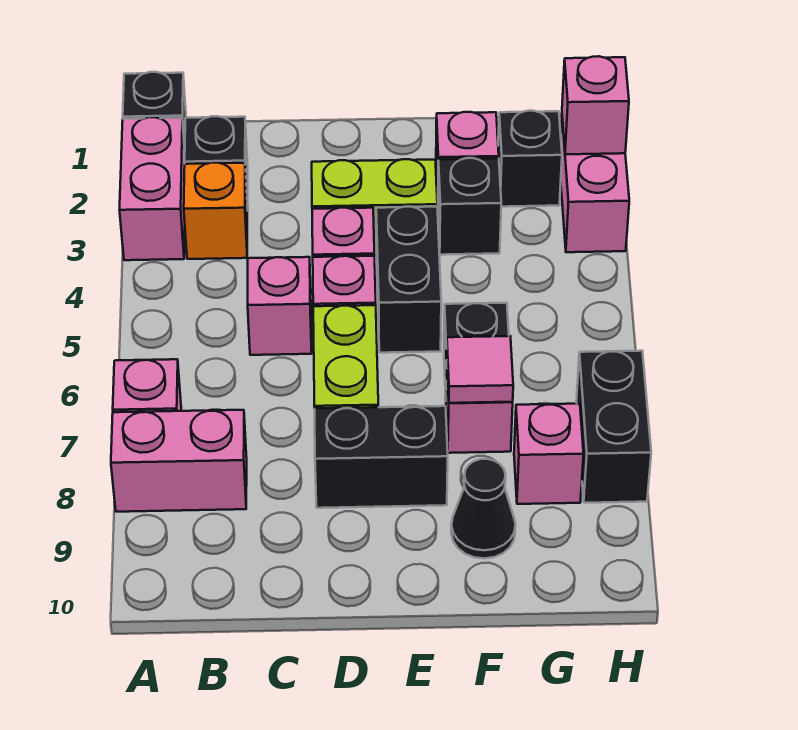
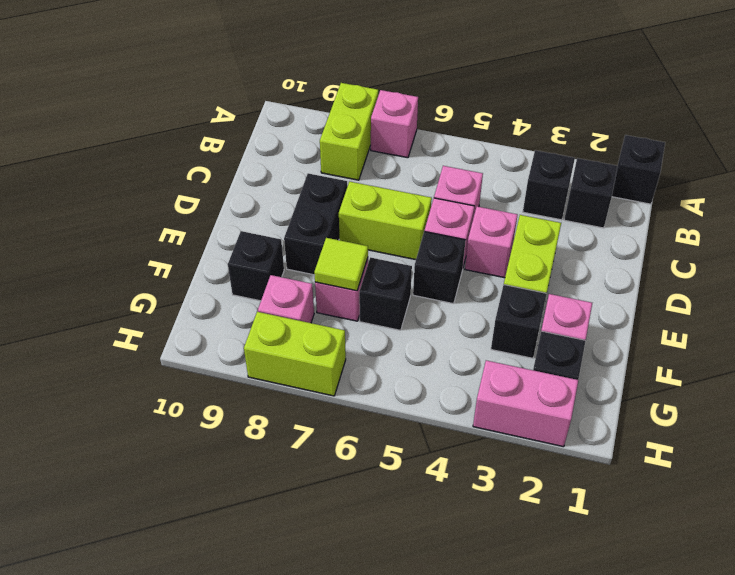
pink 1x2 brick [119,117,185,260] -> none
pink 1x2 brick [111,410,247,512] -> lime 1x2 brick [320,83,378,180]
orange 1x1 brick [184,163,247,259] -> black 1x1 brick [523,150,575,220]
black 1x2 brick [376,207,441,353] -> black 1x1 brick [413,232,466,304]
pink 1x1 tile [447,336,513,403] -> lime 1x1 tile [314,238,368,291]
black 1x1 cone [451,459,516,558] -> black 1x1 brick [228,231,284,301]
pink 1x1 brick [562,56,629,154] -> none
black 1x2 brick [576,351,651,503] -> lime 1x2 brick [244,312,346,396]

